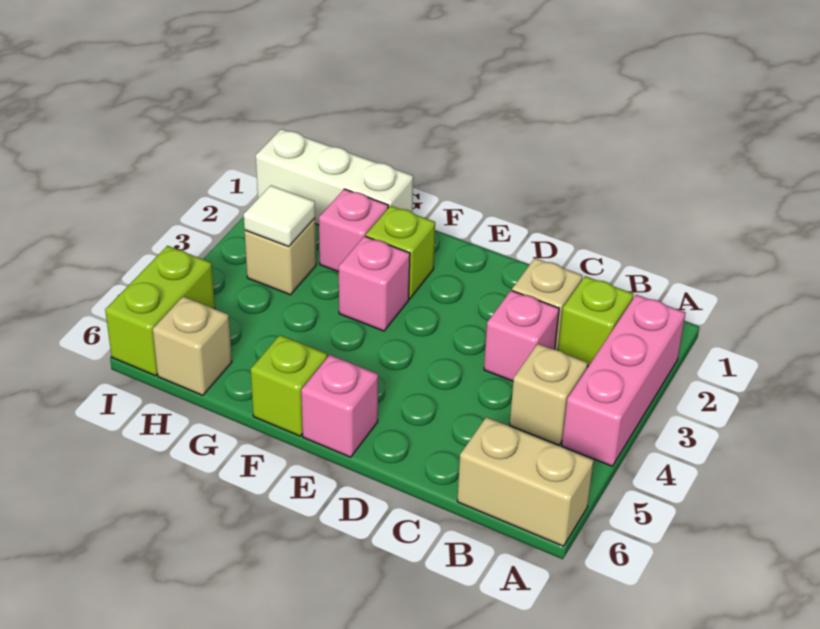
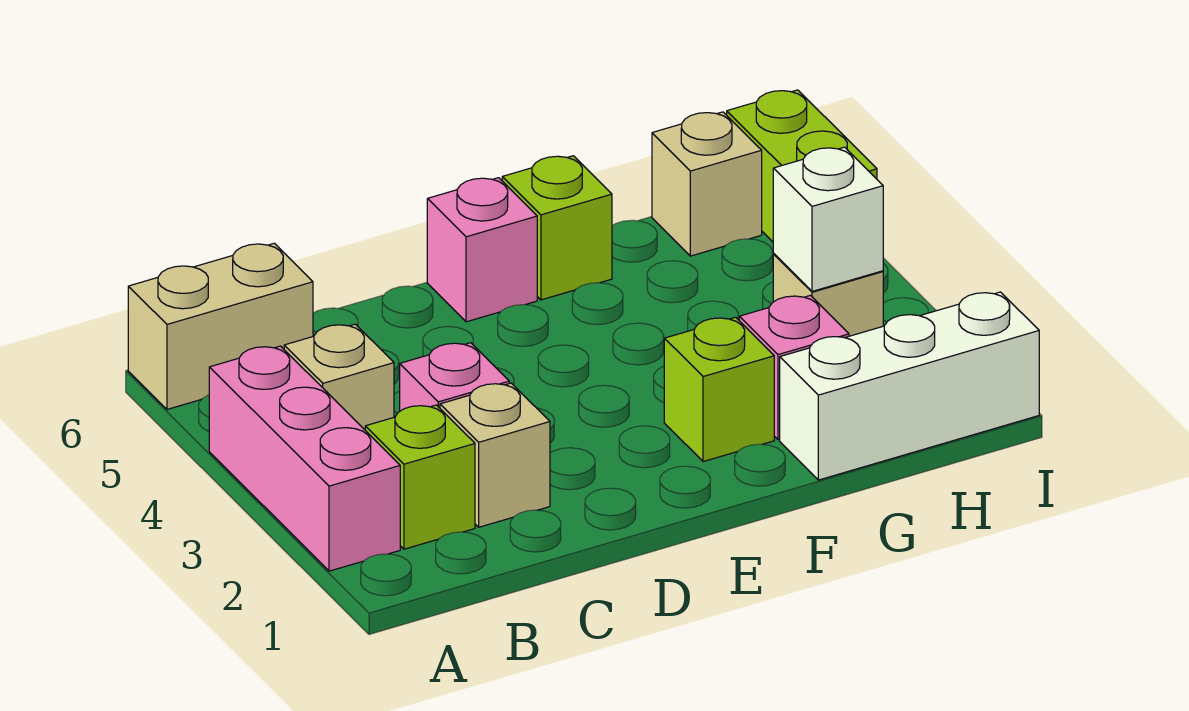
pink 1x1 brick [339,236,410,331] -> none
white 1x1 tile [244,185,315,247] -> white 1x1 brick [773,147,883,291]

